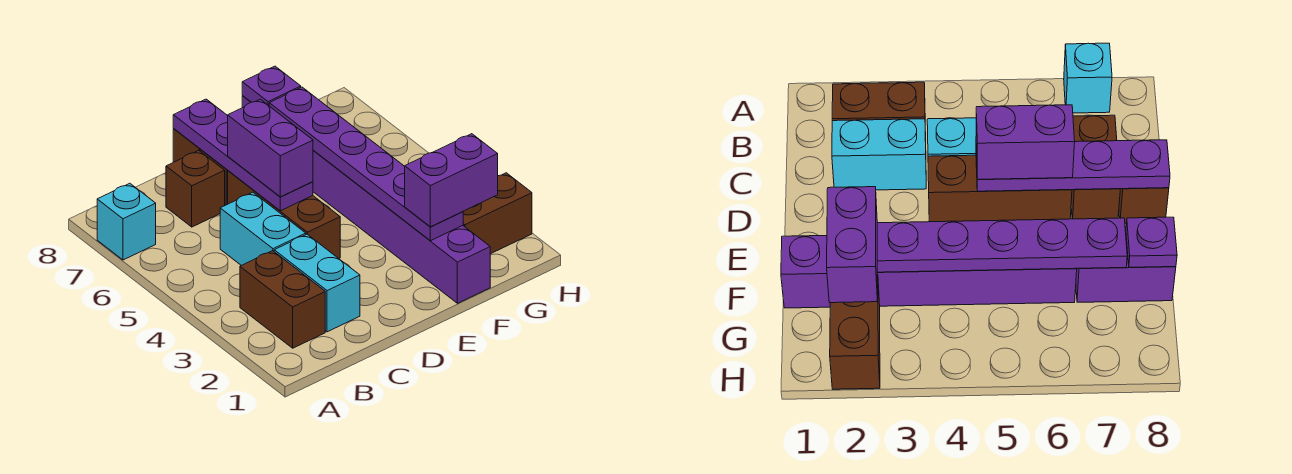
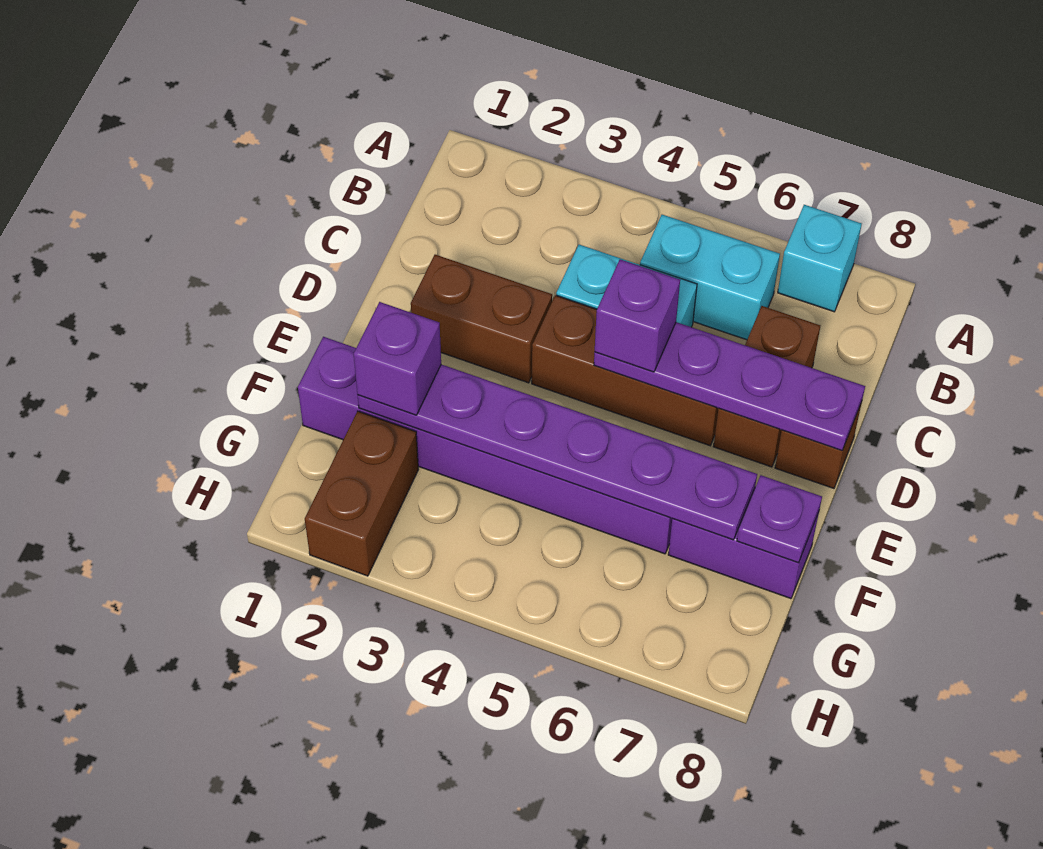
brown 1x2 brick [240,251,325,348] -> brown 1x2 brick moved to [411,255,552,383]
cyan 1x2 brick [274,234,360,332] -> cyan 1x2 brick moved to [640,215,780,340]
purple 1x2 brick [228,99,313,197] -> purple 1x1 brick [595,259,680,372]
purple 1x2 brick [405,134,498,227] -> purple 1x1 brick [354,302,441,415]

